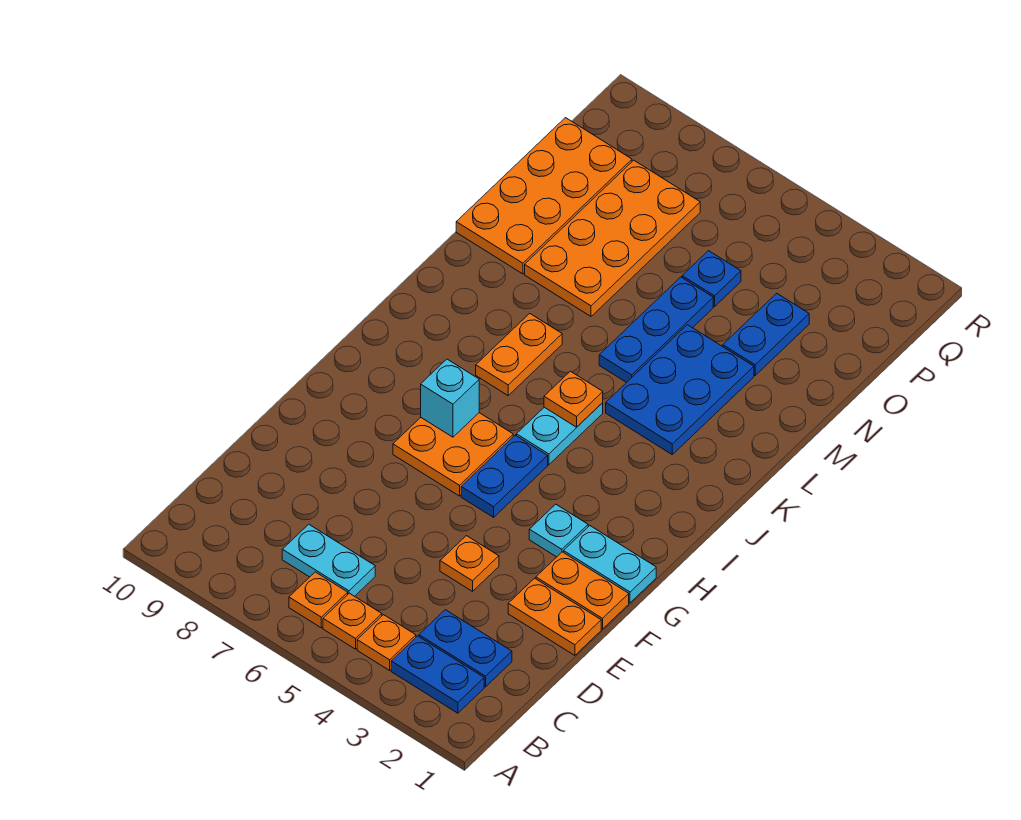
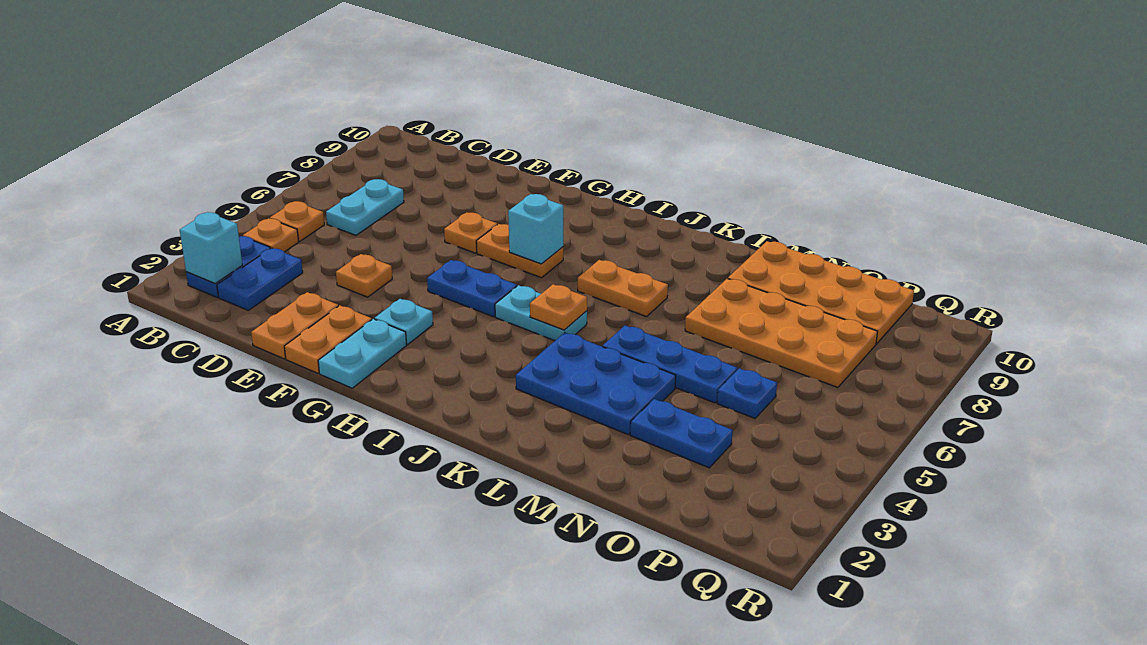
none -> cyan 1x1 brick [180,212,242,284]
orange 1x1 plate [289,572,348,628] -> orange 1x1 plate moved to [444,212,497,253]
orange 2x2 plate [393,413,513,496] -> orange 1x2 plate [476,224,563,278]

